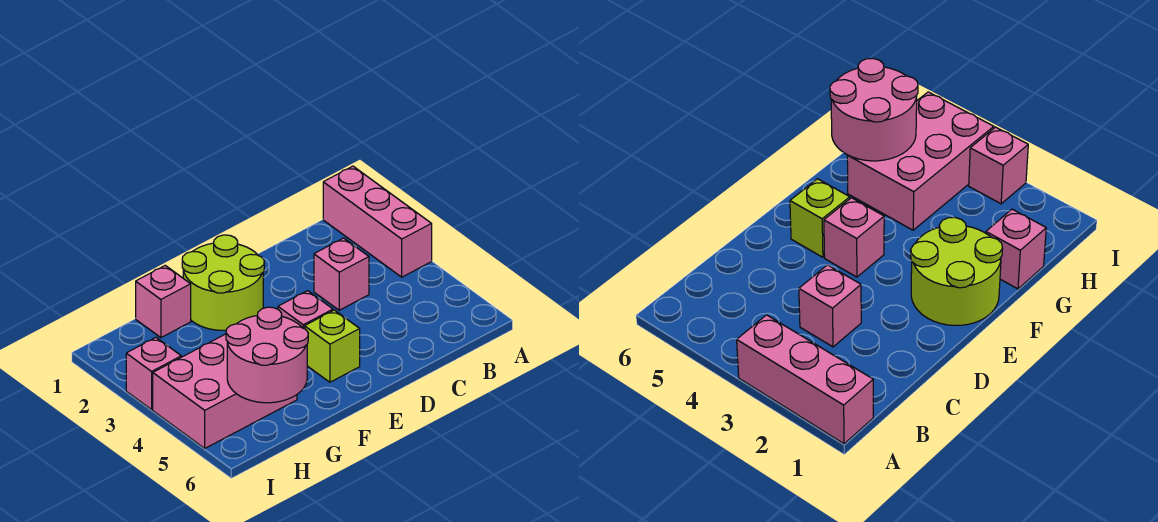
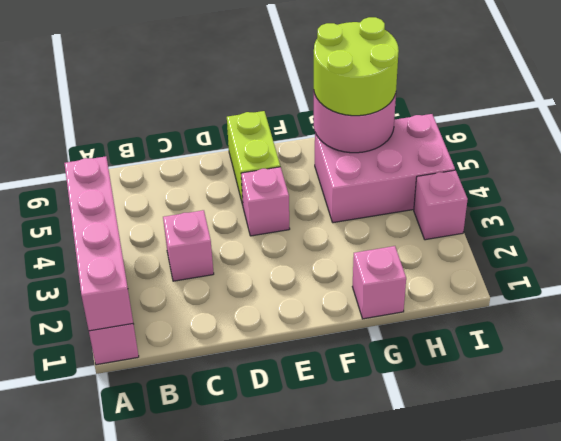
none -> pink 1x4 brick [64,156,133,331]
lime 2x2 round brick [182,235,264,330] -> lime 2x2 round brick moved to [314,17,399,116]
lime 1x1 brick [305,310,360,382] -> lime 1x2 brick [227,111,280,205]

